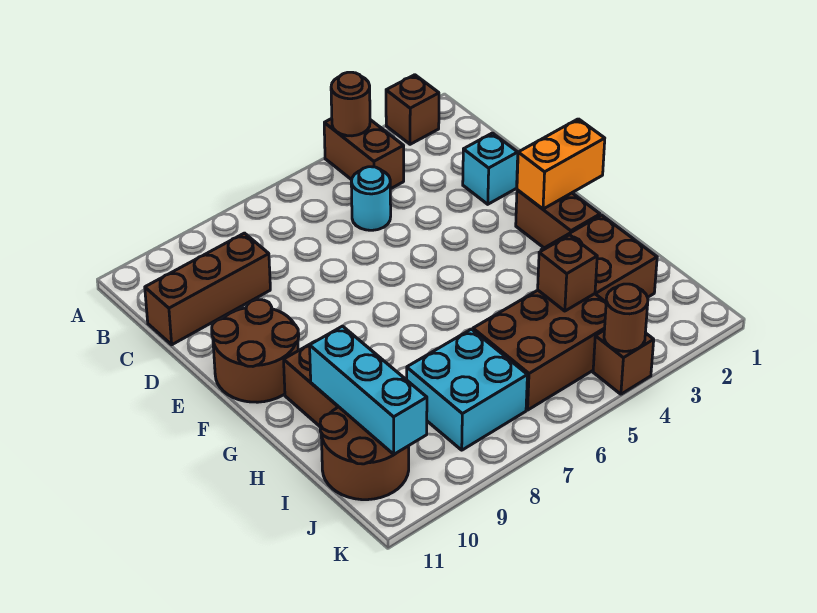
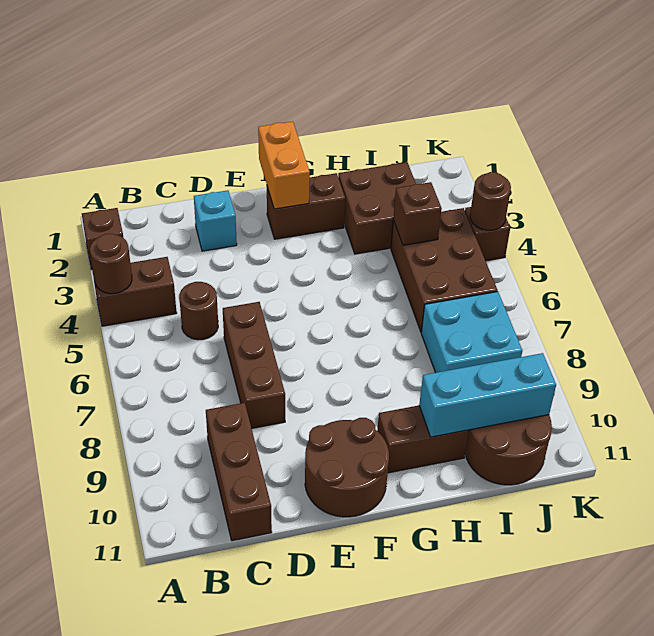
cyan 1x1 round brick [351,167,391,230] -> brown 1x1 round brick [179,282,218,340]
none -> brown 1x3 brick [223,302,285,428]

